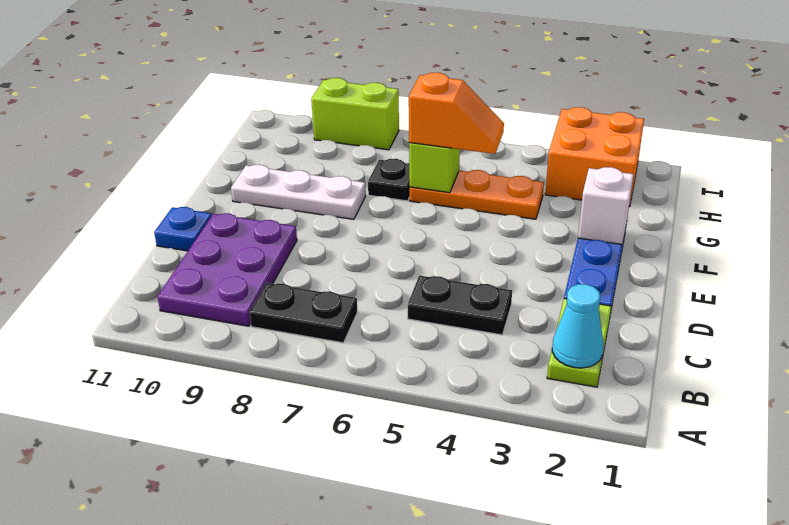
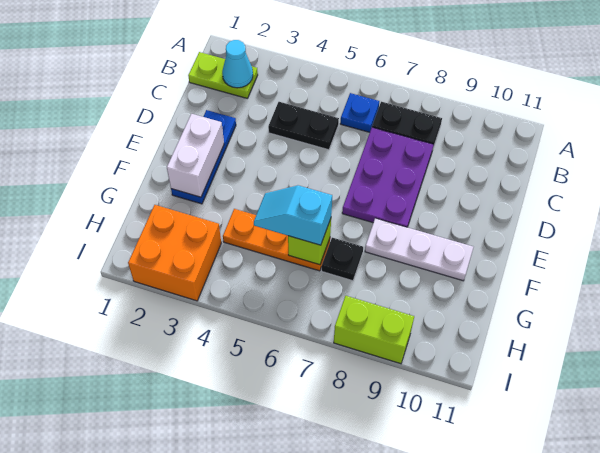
lime 1x2 plate [547,299,611,387] -> lime 1x2 plate turned to [188,52,258,98]
purple 2x3 plate [157,213,297,326] -> purple 2x3 plate moved to [342,127,434,227]
blue 1x1 plate [154,207,212,251] -> blue 1x1 plate moved to [340,93,379,132]
white 1x1 brick [578,167,634,245] -> white 1x2 brick [167,114,224,197]
orange 1x2 slope [409,73,504,154] -> cyan 1x2 slope [254,185,332,245]

